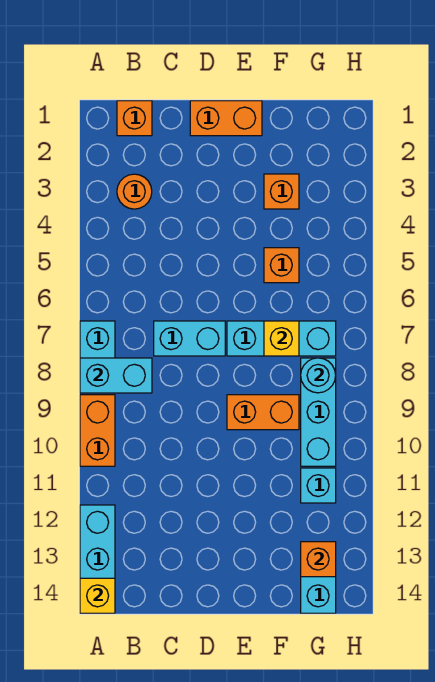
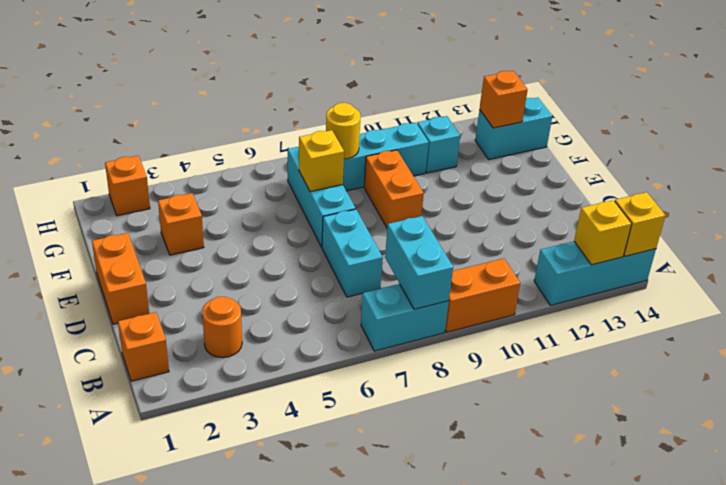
none -> yellow 1x1 brick [574,200,632,265]
orange 1x1 brick [264,248,299,283] -> orange 1x1 brick moved to [105,156,150,216]
cyan 1x1 round brick [301,358,336,393] -> yellow 1x1 round brick [326,103,361,159]

